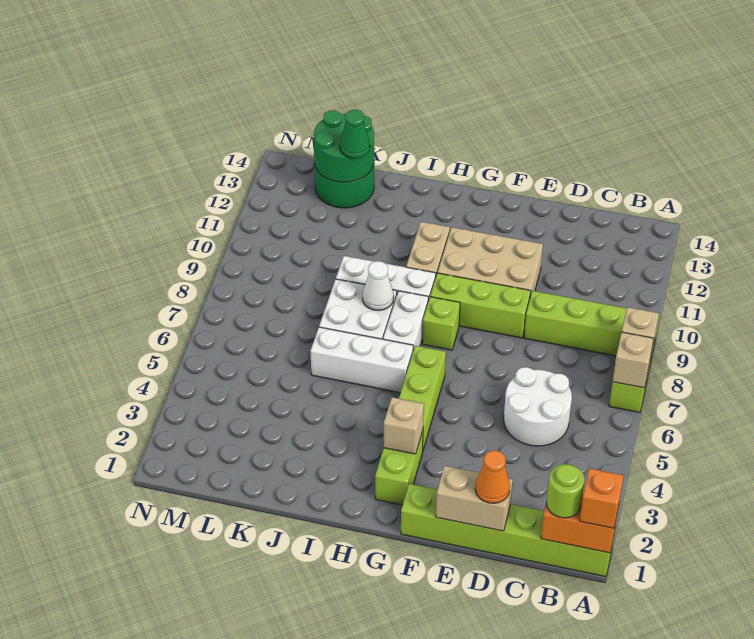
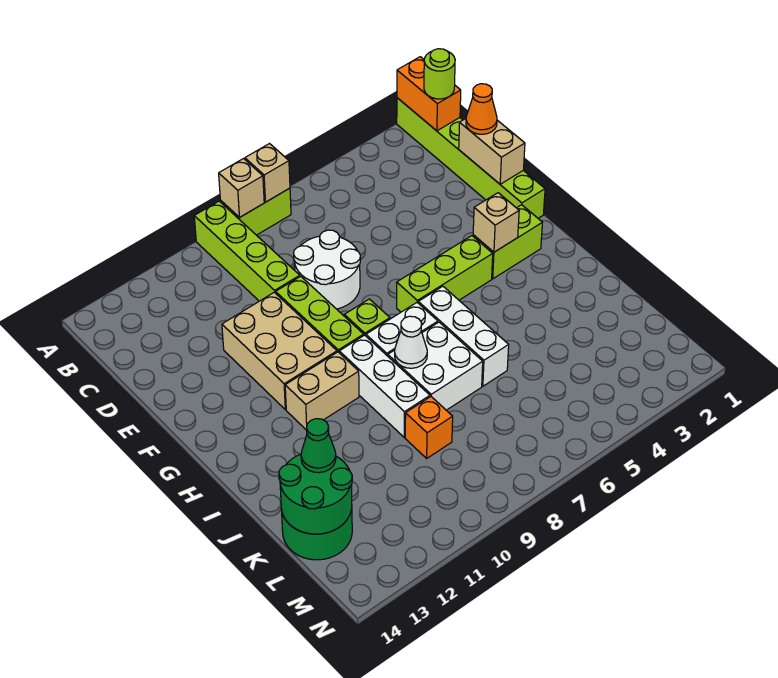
orange 1x1 brick [580,468,624,528] -> orange 1x1 brick moved to [405,397,453,458]
white 2x2 round brick [504,367,572,446] -> white 2x2 round brick moved to [294,230,361,309]

